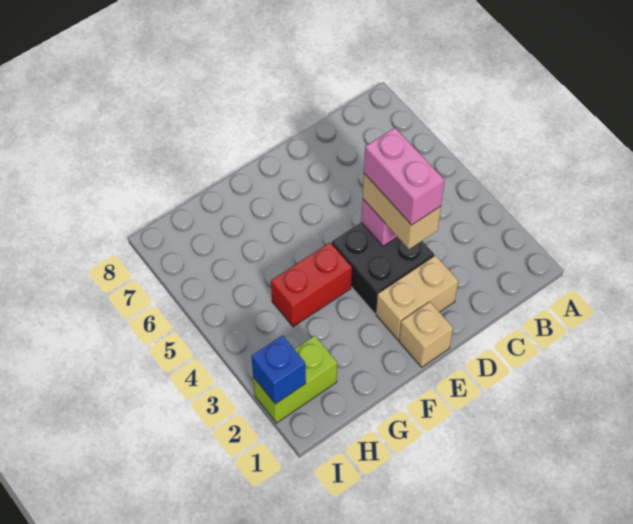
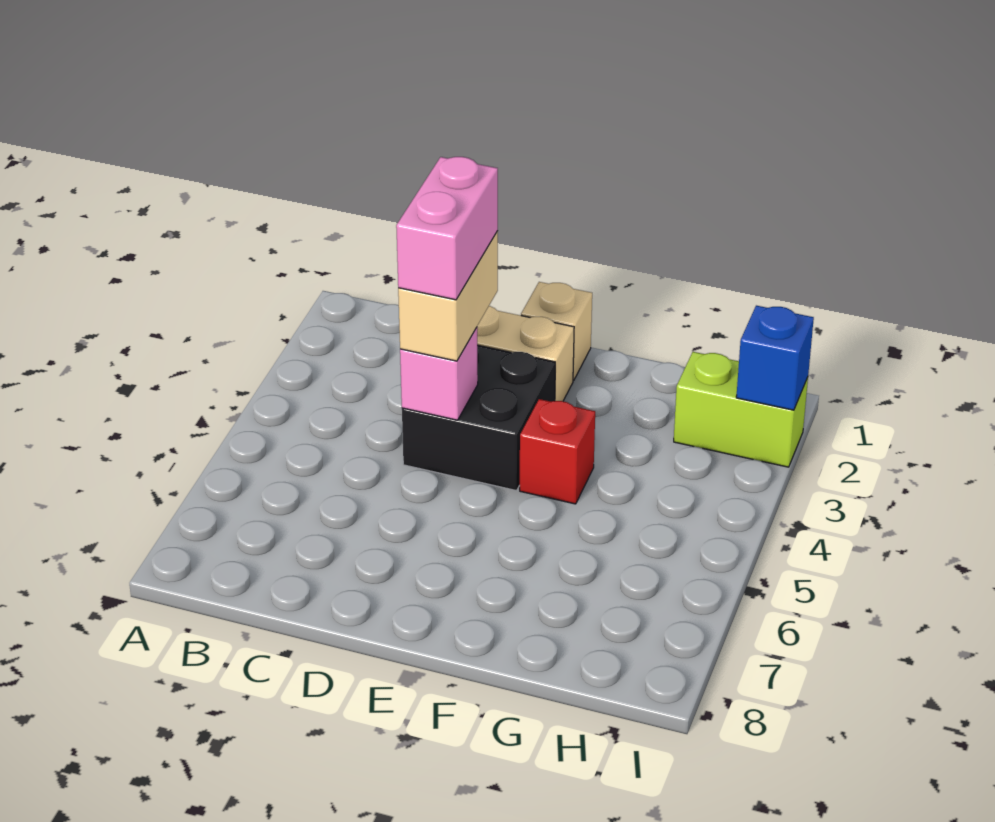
red 1x2 brick [271,243,352,327] -> red 1x1 brick [520,399,595,504]

